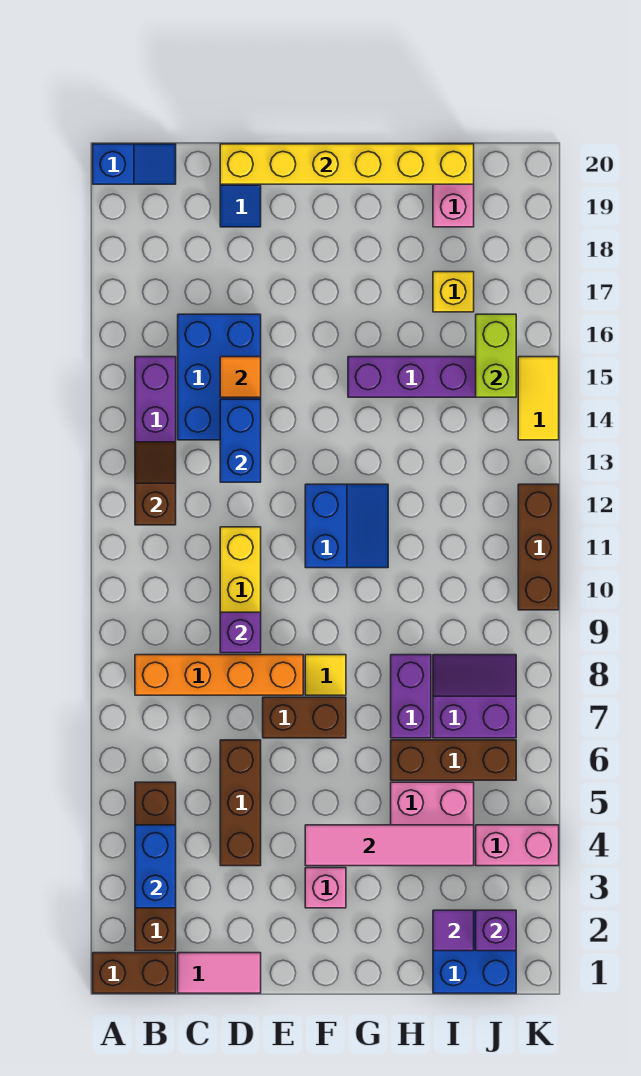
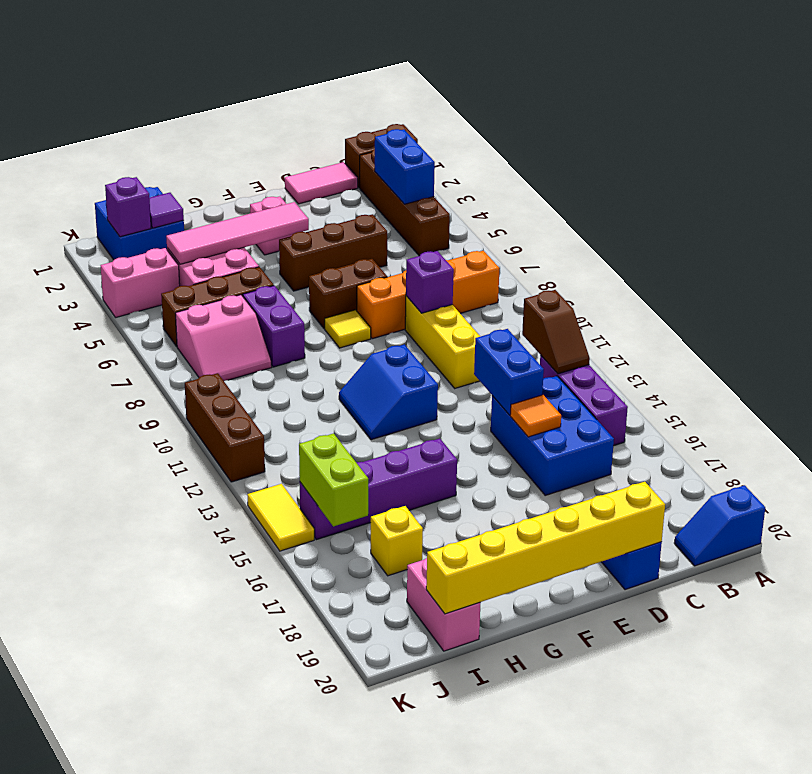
brown 1x3 brick [220,740,261,866] -> brown 1x3 brick turned to [279,214,387,291]
purple 2x2 slope [433,655,516,738] -> pink 2x2 slope [176,295,272,381]

